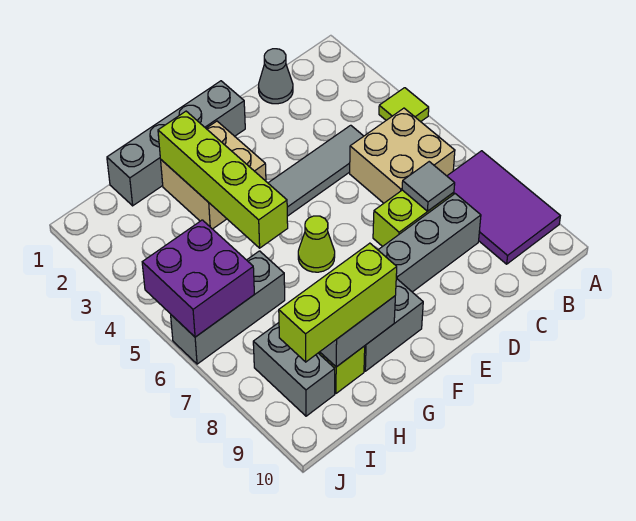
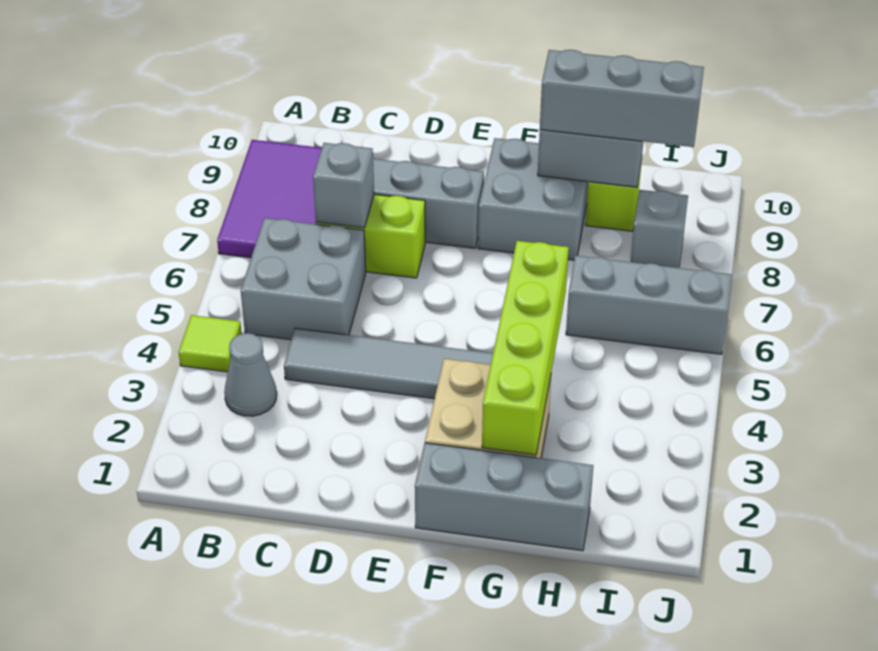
tan 2x2 brick [350,108,455,203] -> grey 2x2 brick [241,218,366,340]
grey 1x1 cone [258,49,293,104] -> grey 1x1 cone moved to [224,333,277,416]
grey 1x1 tile [402,162,455,211] -> grey 1x1 brick [313,143,374,228]
grey 1x4 brick [107,81,245,206] -> grey 1x3 brick [415,443,593,551]
lime 1x1 cone [298,216,335,272] -> none
lime 1x3 brick [279,243,397,362] -> grey 1x3 brick [540,50,704,147]
purple 2x2 brick [142,220,254,337] -> none
grey 1x2 brick [253,323,335,416] -> grey 1x1 brick [630,190,688,268]

